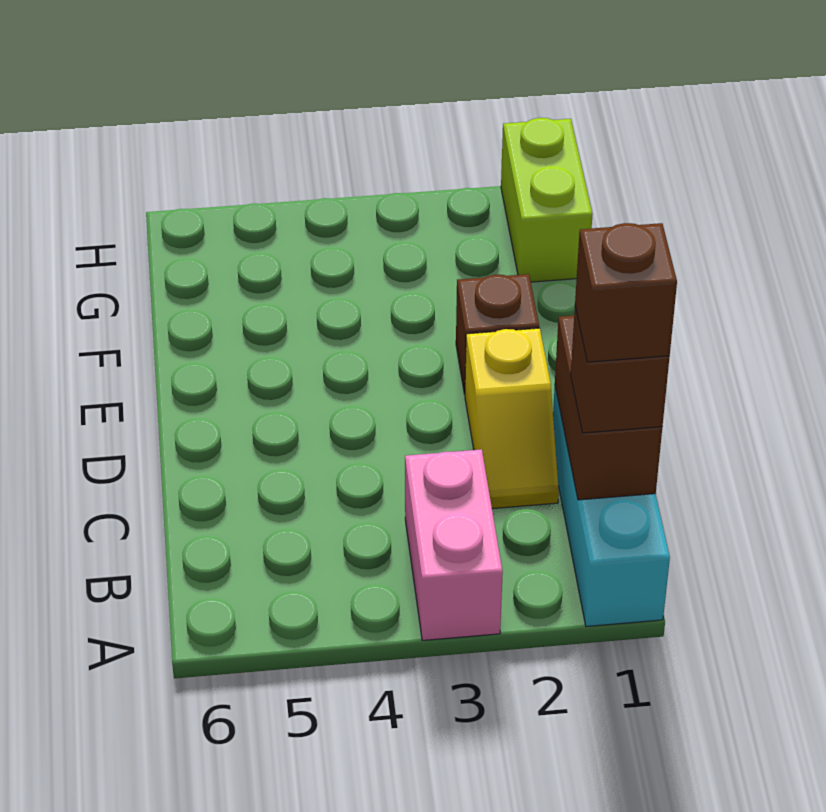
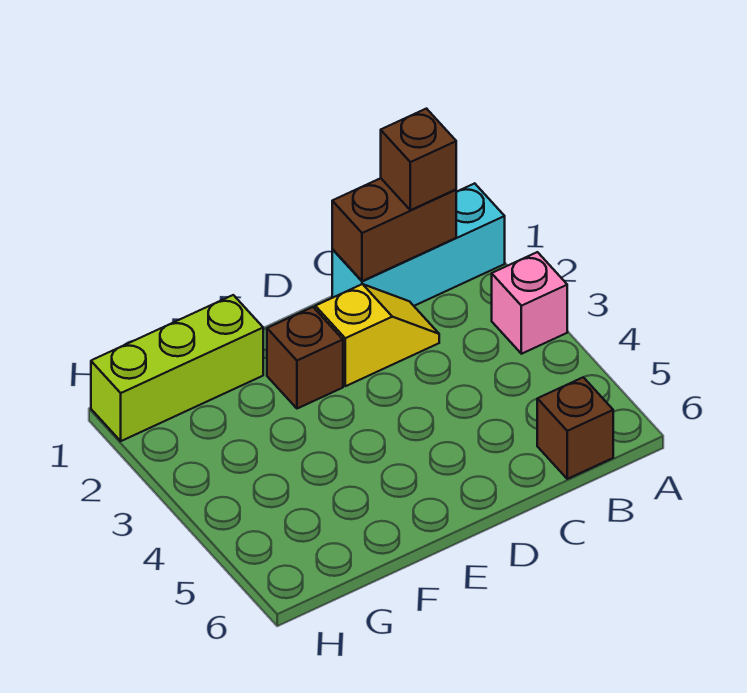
pink 1x2 brick [405,449,503,640] -> pink 1x1 brick [492,252,567,354]
brown 1x1 brick [575,223,677,362] -> brown 1x1 brick moved to [537,377,613,479]
lime 1x2 brick [501,118,593,282] -> lime 1x3 brick [91,295,263,441]

